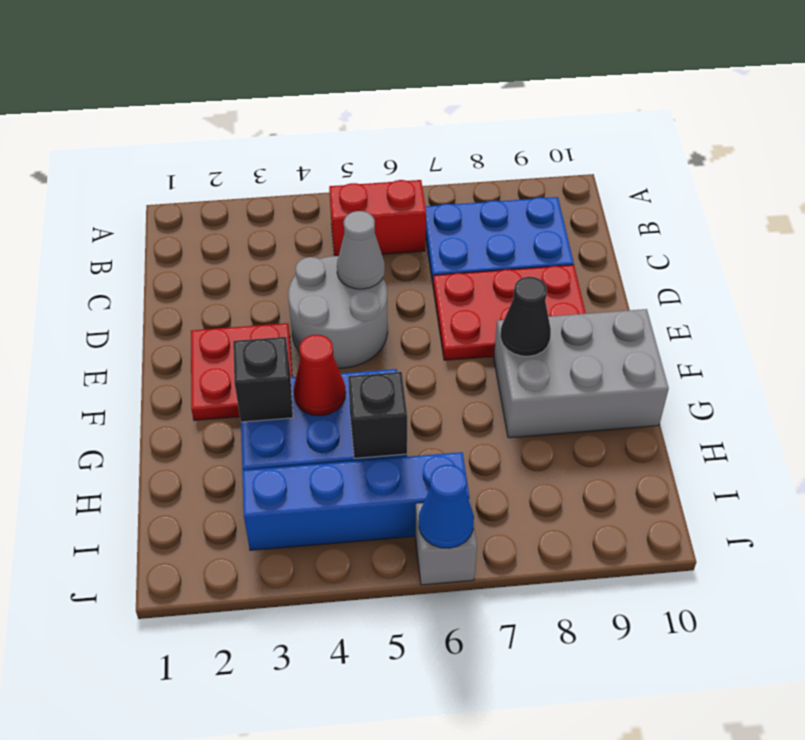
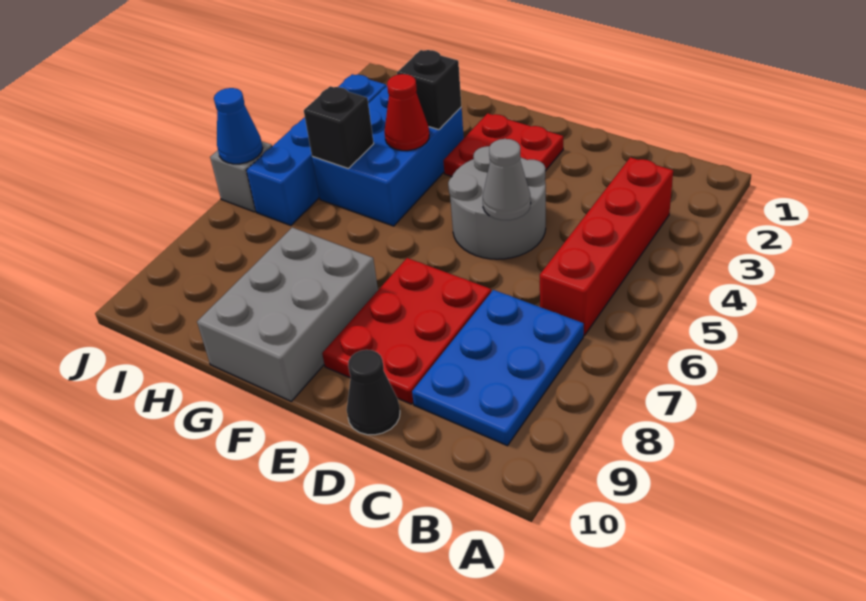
red 1x2 brick [329,180,426,256] -> red 1x4 brick [540,157,673,336]
black 1x1 cone [501,277,551,356] -> black 1x1 cone moved to [347,350,400,435]

